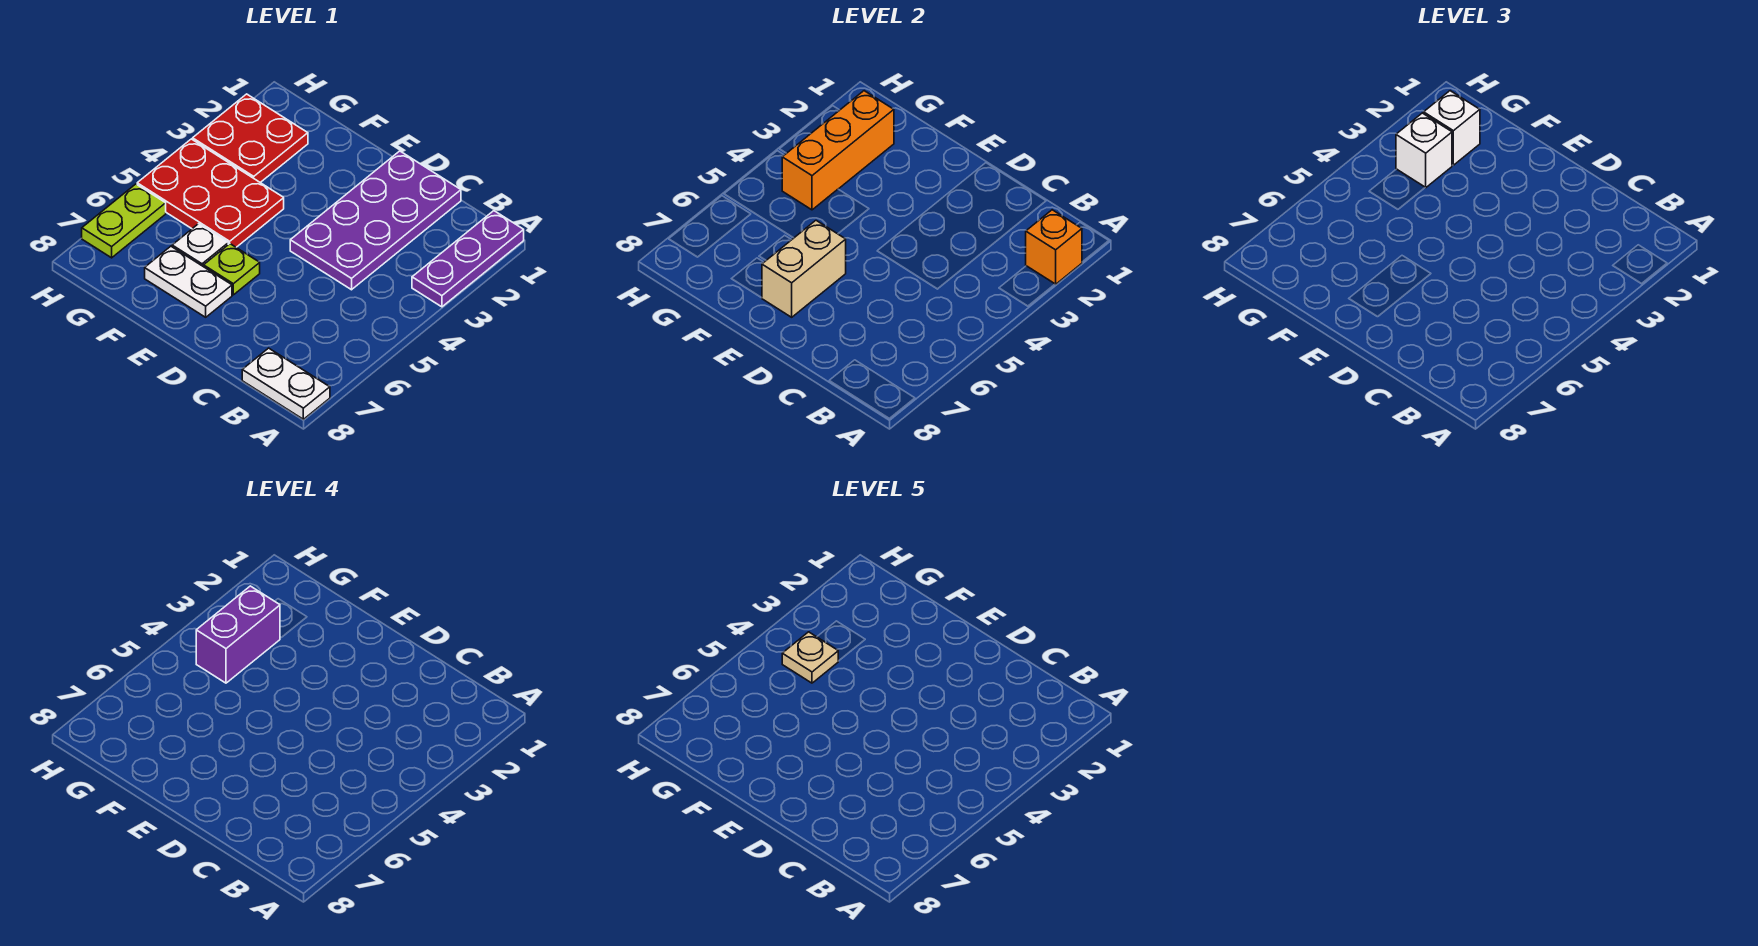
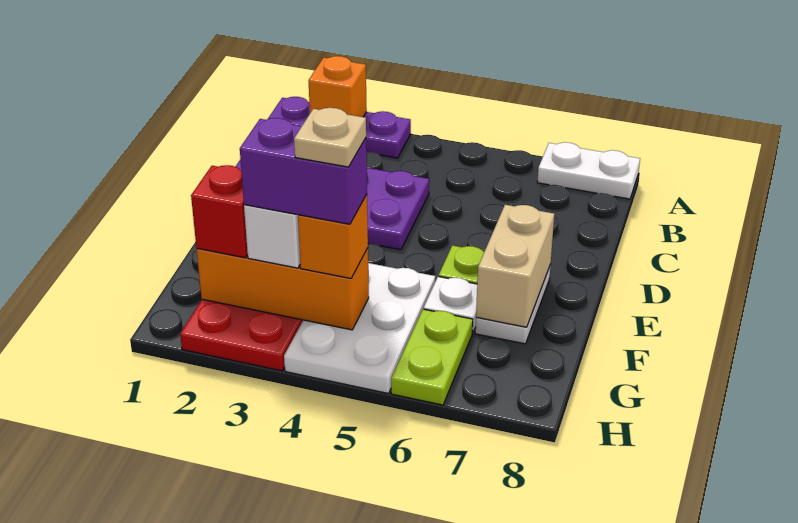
white 1x2 plate [242,348,330,419] -> white 1x2 plate turned to [537,142,640,199]
tan 1x2 brick [762,221,846,317] -> tan 1x2 brick turned to [476,205,554,327]
red 2x3 plate [137,139,284,247] -> white 2x3 plate [284,263,435,394]
white 1x1 brick [1424,91,1480,165] -> red 1x1 brick [191,165,248,258]
none -> orange 1x1 brick [298,195,368,279]
lime 1x2 plate [82,184,166,258] -> lime 1x2 plate turned to [391,309,473,405]

